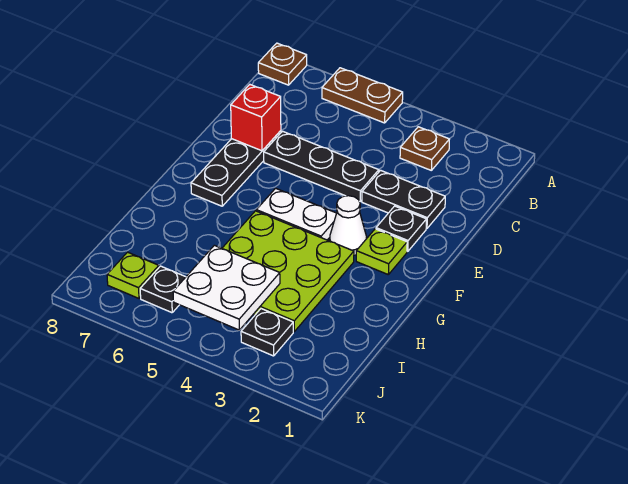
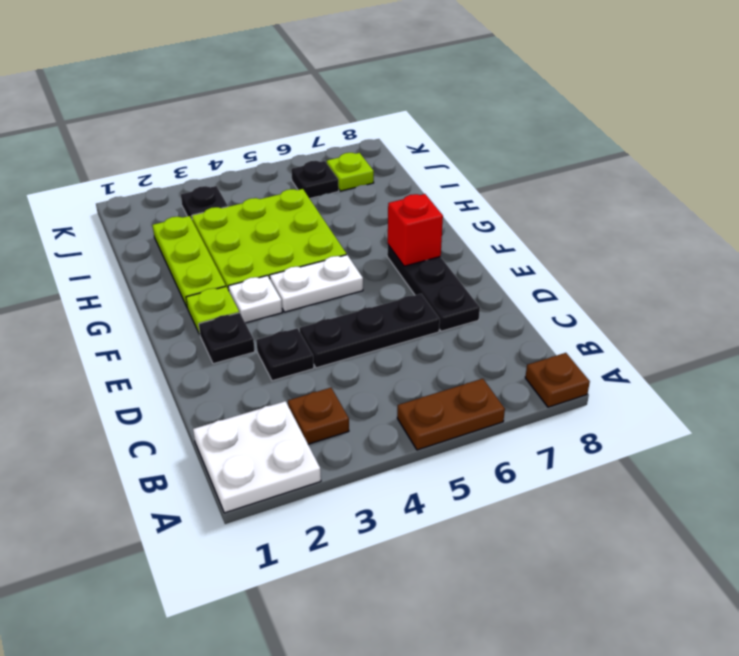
black 1x2 plate [362,170,445,229] -> black 1x1 plate [256,328,314,381]
red 1x1 brick [231,85,281,151] -> red 1x1 brick moved to [388,194,443,266]
white 1x1 cone [330,196,367,255] -> white 1x1 plate [228,276,282,323]
none -> lime 1x3 plate [152,216,226,308]
white 2x2 plate [173,245,280,330] -> white 2x2 plate moved to [193,401,321,513]

